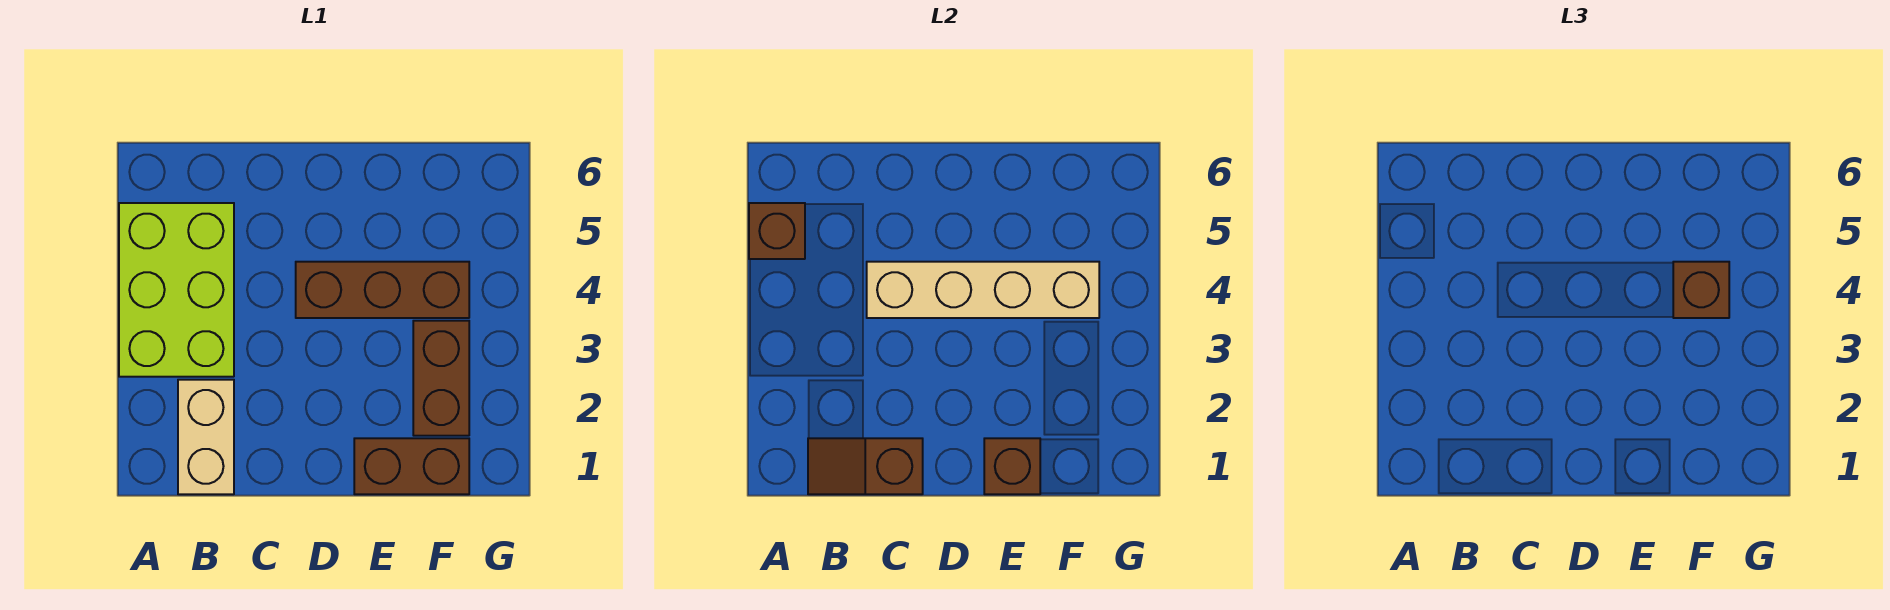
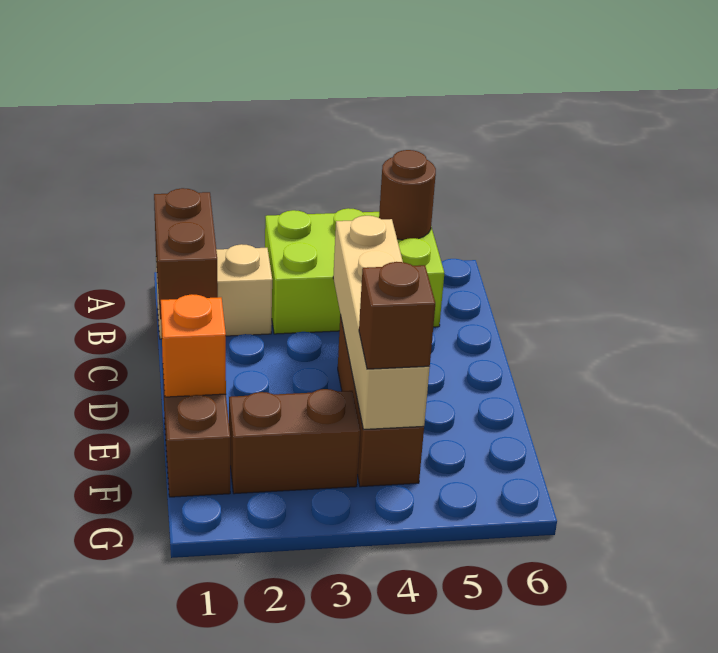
brown 1x1 brick [749,203,805,259] -> brown 1x1 round brick [379,150,436,240]
brown 1x2 slope [808,438,923,494] -> brown 1x2 brick [154,188,218,319]
brown 1x1 brick [984,438,1040,494] -> orange 1x1 brick [161,294,226,397]

